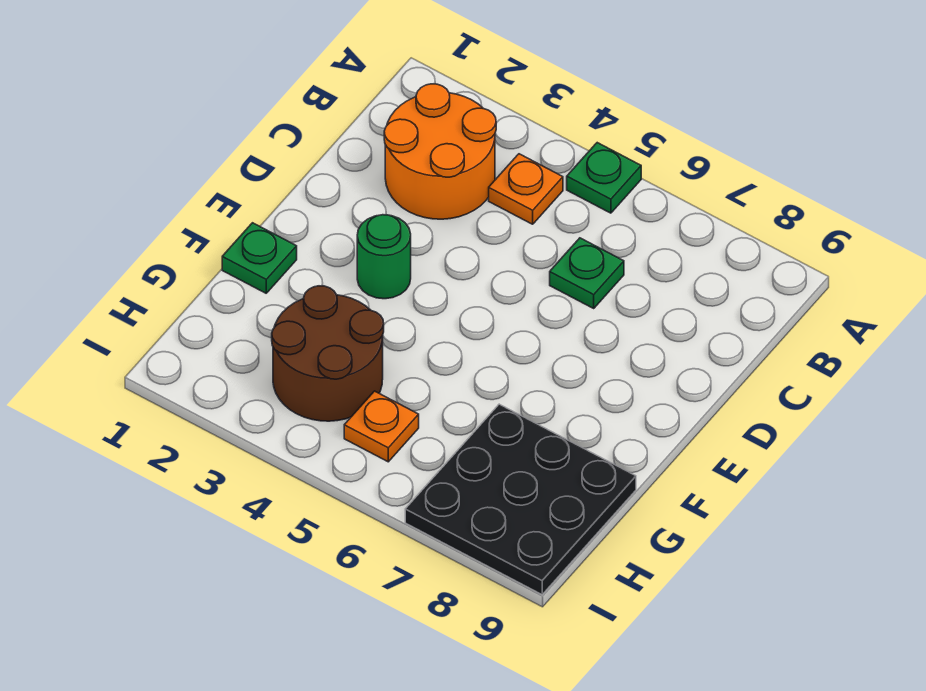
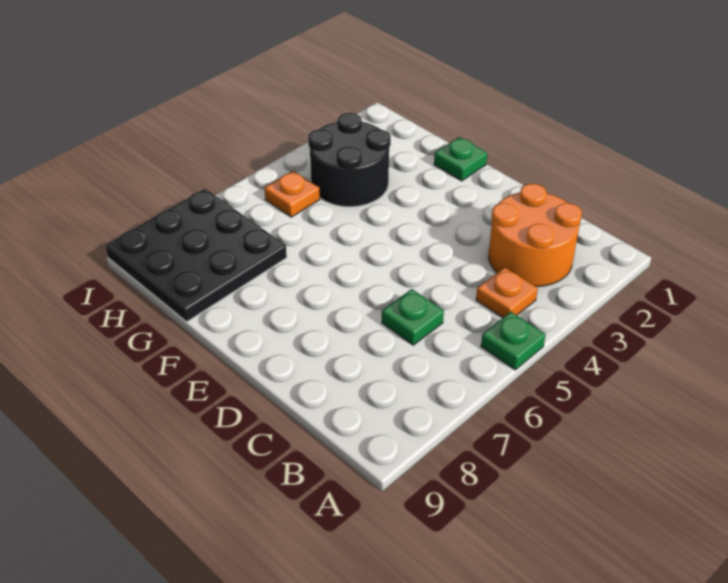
green 1x1 round brick [357,215,411,299] -> none
brown 2x2 round brick [272,286,384,421] -> black 2x2 round brick [308,113,391,207]

